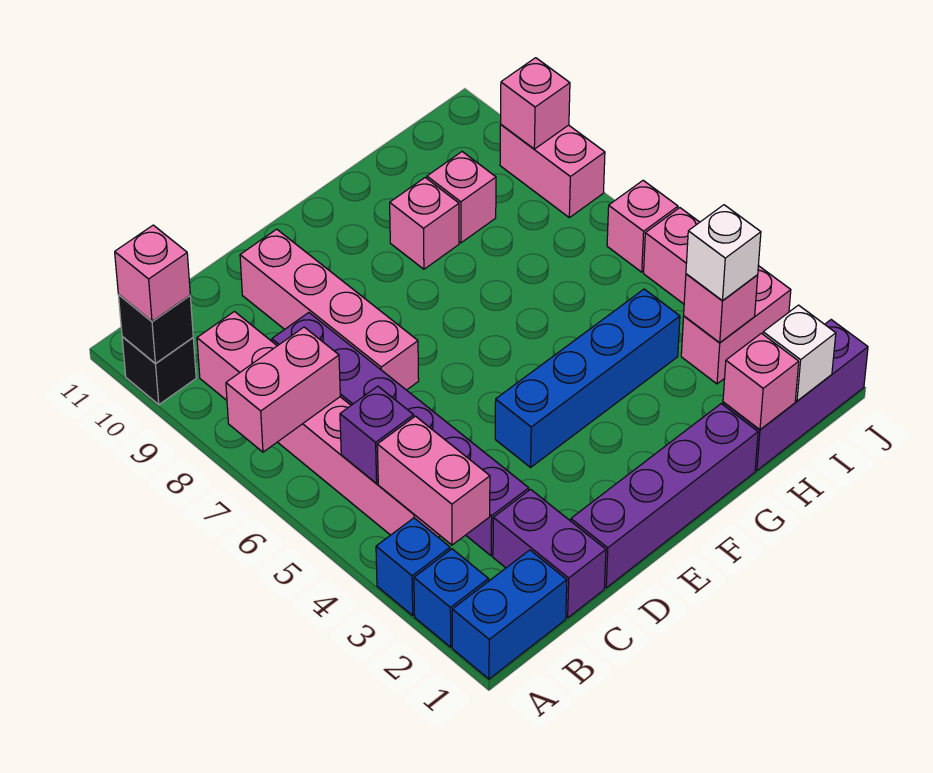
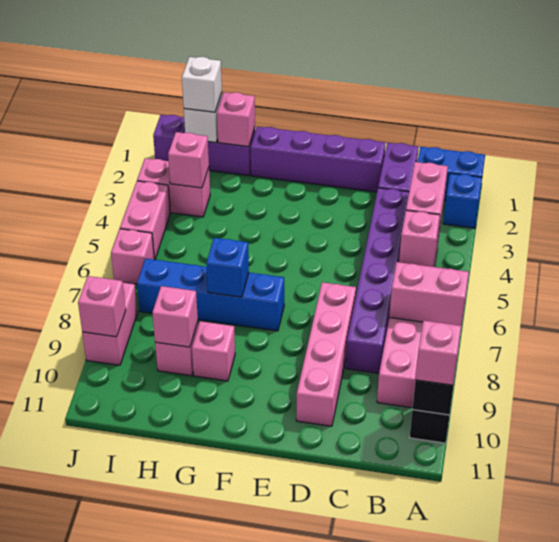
blue 1x1 brick [376,518,450,616] -> blue 1x1 brick moved to [206,238,249,297]
purple 1x1 brick [340,386,414,484] -> pink 1x1 brick [399,210,440,267]
blue 1x4 brick [495,289,680,467] -> blue 1x4 brick moved to [137,258,284,331]
none -> pink 1x1 brick [152,286,198,347]
white 1x1 brick [686,205,761,301] -> white 1x1 brick moved to [182,57,222,112]

